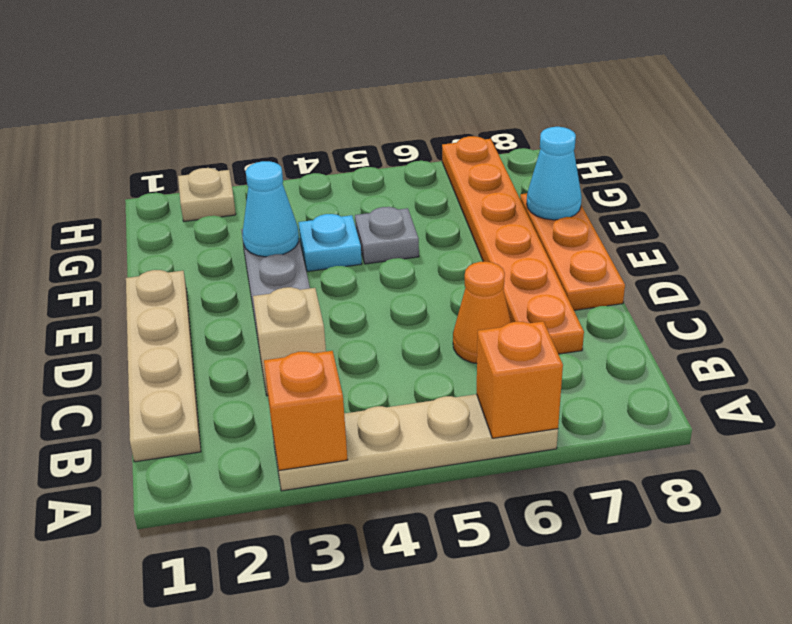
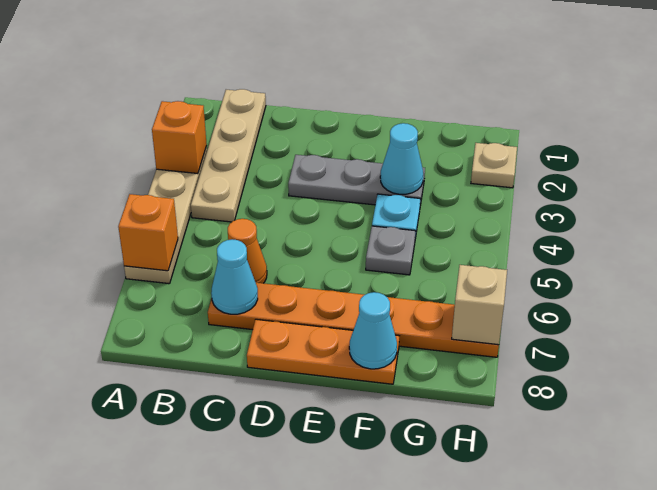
tan 1x4 plate [126,270,201,462] -> tan 1x4 plate turned to [191,89,266,222]
tan 1x1 brick [253,287,326,396] -> tan 1x1 brick moved to [452,265,507,345]
none -> cyan 1x1 cone [211,239,258,314]

